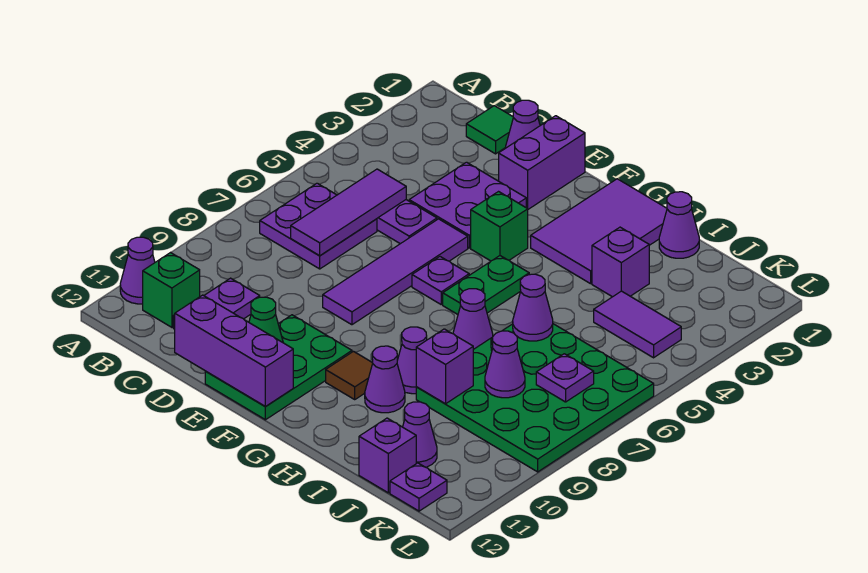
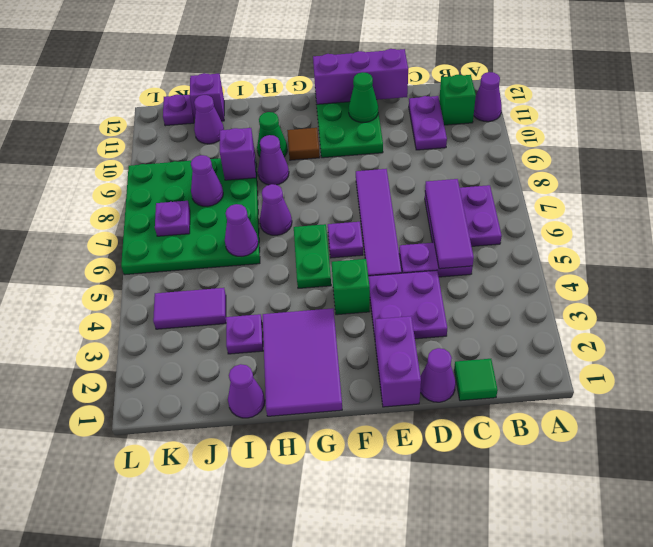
purple 1x1 cone [365,346,405,413] -> green 1x1 cone [257,112,287,157]
purple 1x1 brick [592,227,649,297] -> purple 1x1 plate [226,314,263,354]

